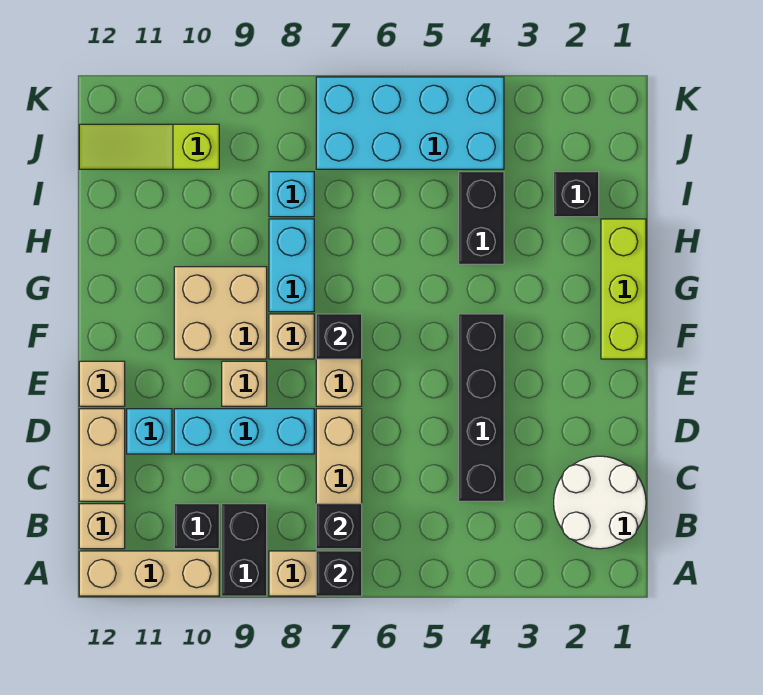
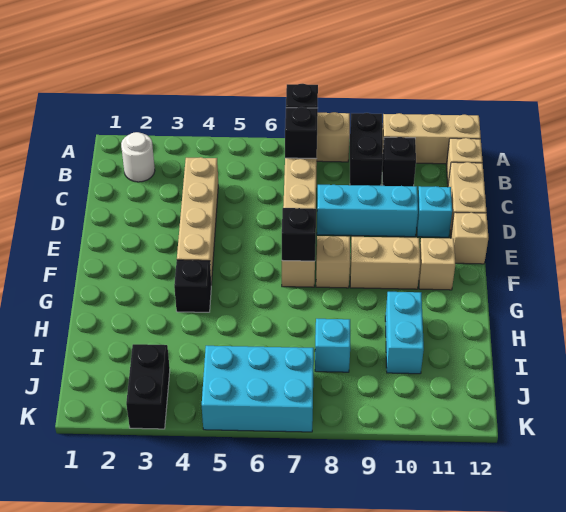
white 2x2 round brick [554,456,646,549] -> white 1x1 round brick [121,132,155,182]
black 1x4 brick [459,314,504,501] -> tan 1x4 brick [177,157,218,285]
tan 1x1 brick [222,361,267,406] -> tan 1x1 brick moved to [419,238,455,290]
lime 1x3 brick [601,219,646,359] -> none
tan 2x2 brick [174,267,267,359] -> tan 1x2 brick [350,237,420,289]
cyan 1x2 brick [269,219,314,312] -> cyan 1x2 brick moved to [385,292,424,374]
black 1x2 brick [459,172,504,264] -> black 1x2 brick moved to [126,344,170,429]
black 1x1 brick [554,172,599,217] -> black 1x1 brick moved to [174,260,211,312]
cyan 2x4 brick [316,77,504,169] -> cyan 2x3 brick [202,346,314,432]
lime 1x3 slope [79,124,219,169] -> none

